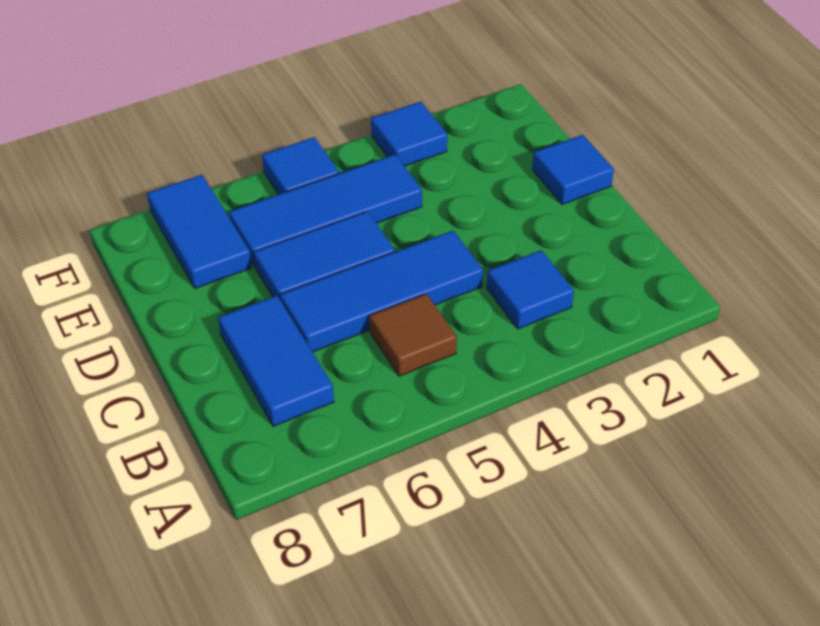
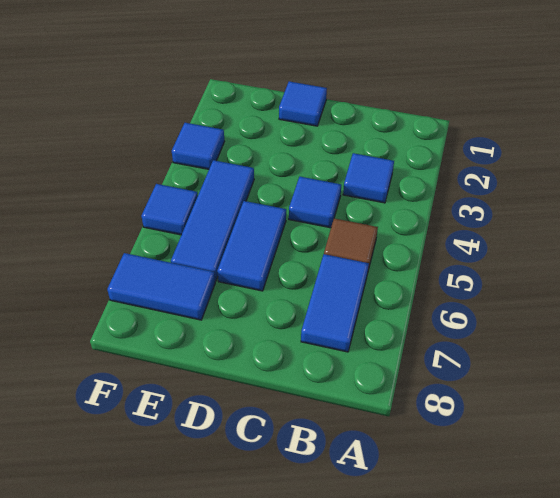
blue 1x2 tile [218,295,334,426] -> blue 1x2 tile turned to [301,254,369,352]
blue 1x3 tile [280,231,483,352] -> blue 1x1 tile [289,177,341,228]

